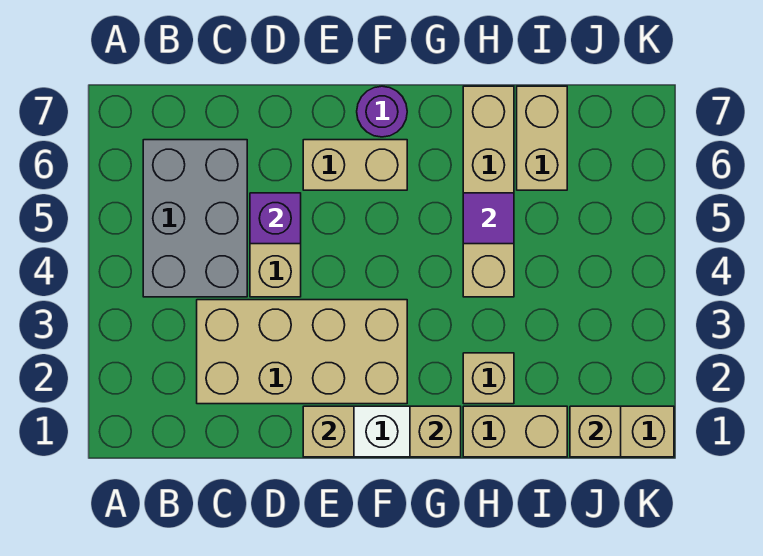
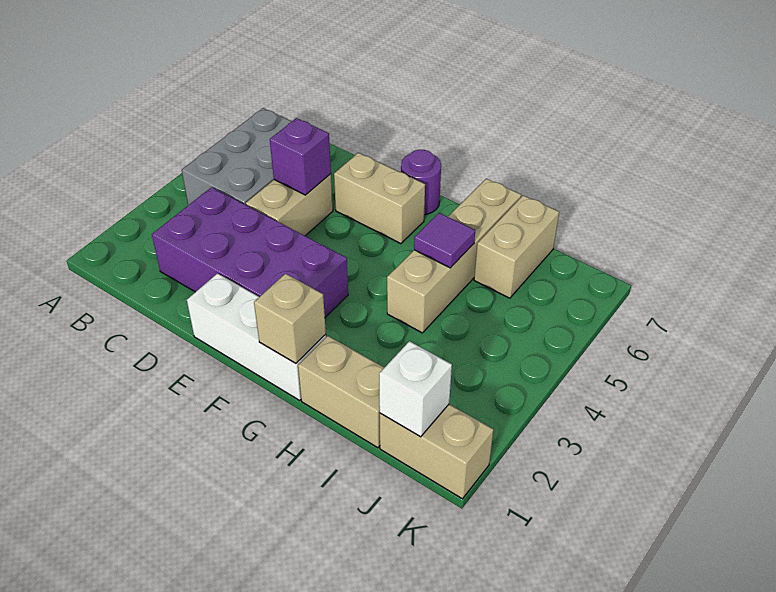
tan 2x4 brick [197,300,407,404] -> purple 2x4 brick [152,187,348,317]
tan 1x1 brick [303,406,354,457] -> none
tan 1x1 brick [463,353,514,404] -> none
tan 1x1 brick [570,406,621,457] -> white 1x1 brick [379,341,452,437]

